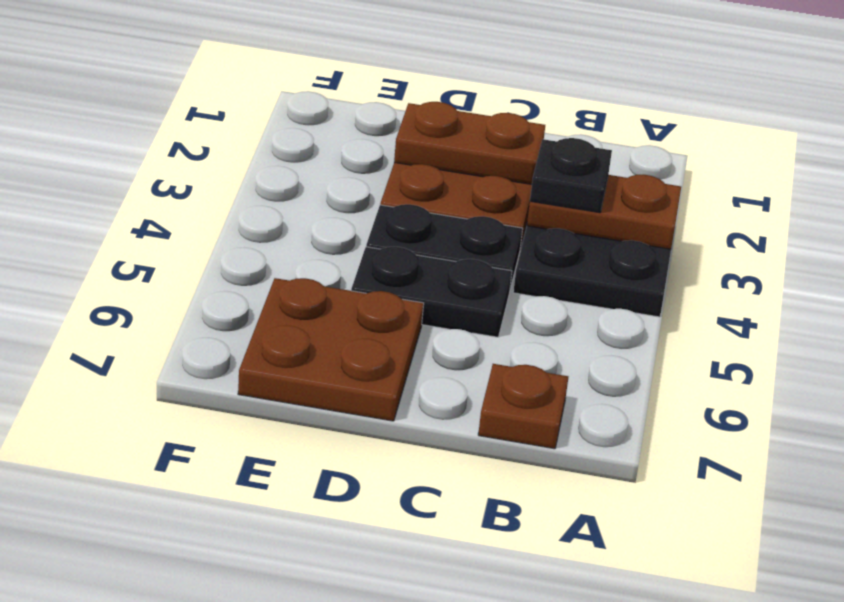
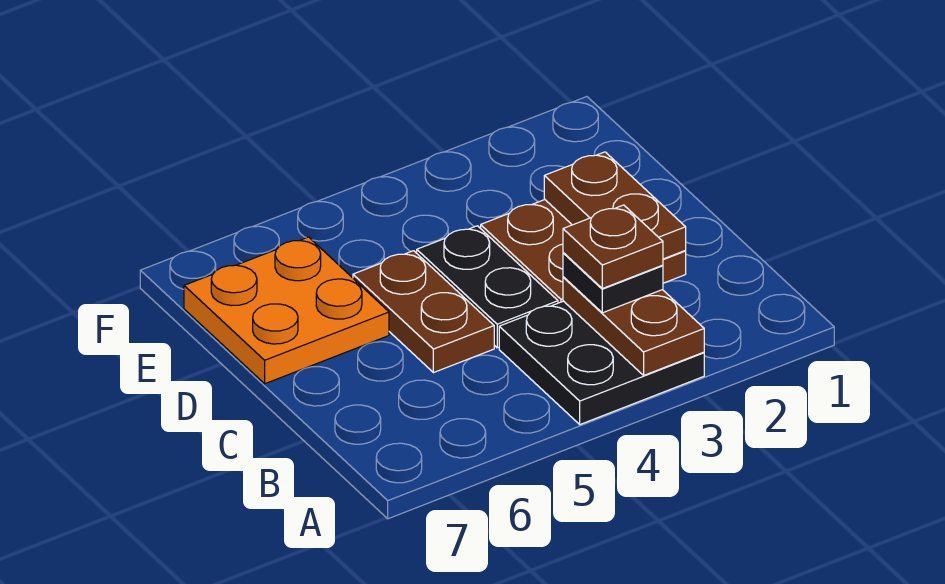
brown 1x1 plate [478,364,568,449] -> brown 1x1 plate moved to [563,205,663,289]
black 1x2 plate [351,247,512,337] -> brown 1x2 plate [353,251,494,373]
brown 2x2 plate [238,278,424,421] -> orange 2x2 plate [184,237,389,384]

